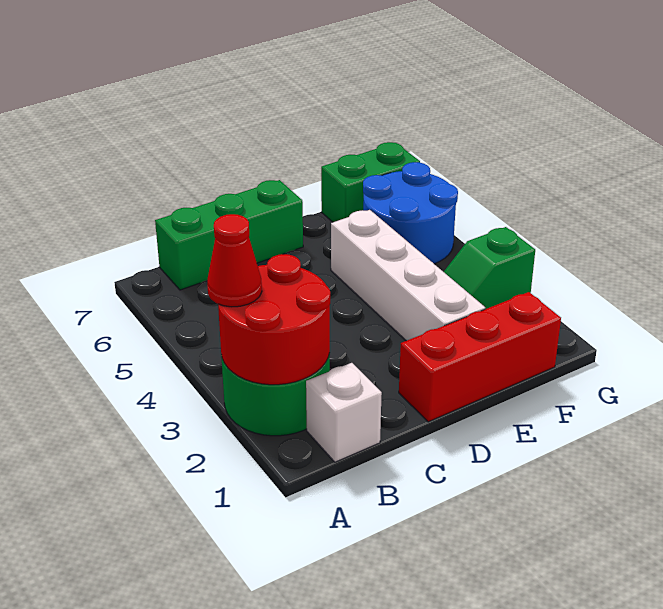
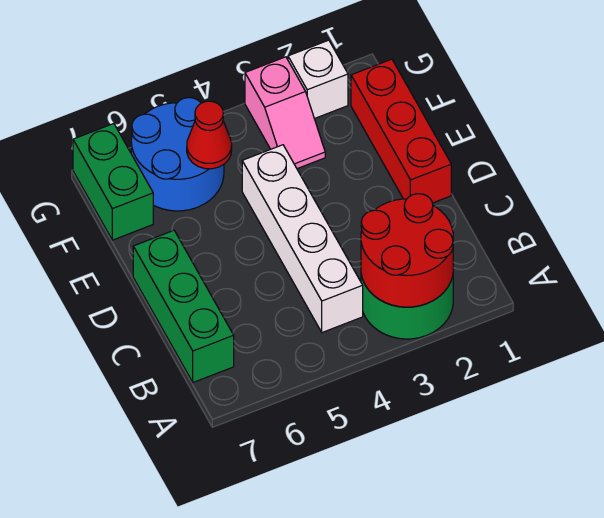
red 1x1 cone [207,214,262,307] -> red 1x1 cone moved to [187,101,232,169]
white 1x1 brick [306,363,382,462] -> white 1x1 brick moved to [288,40,348,119]
white 1x4 brick [331,210,485,341] -> white 1x4 brick turned to [242,145,363,332]
green 1x2 slope [444,227,535,309] -> pink 1x2 slope [245,57,325,169]

